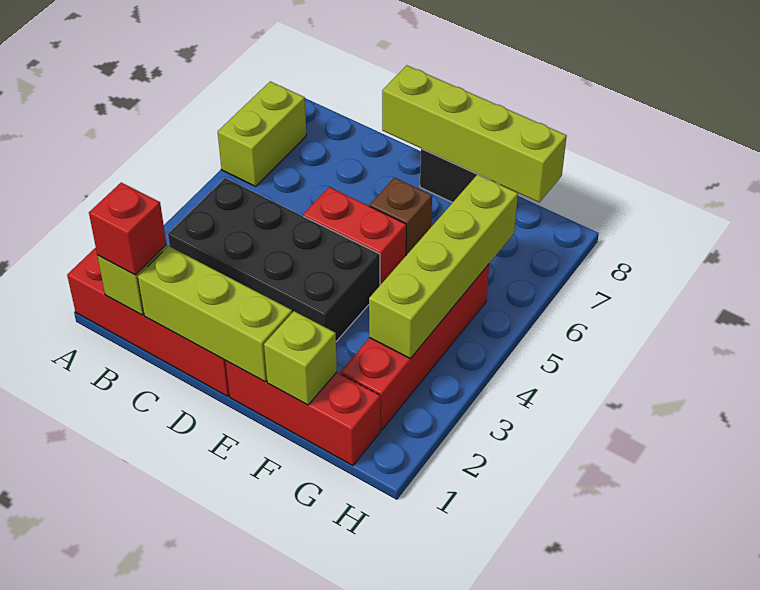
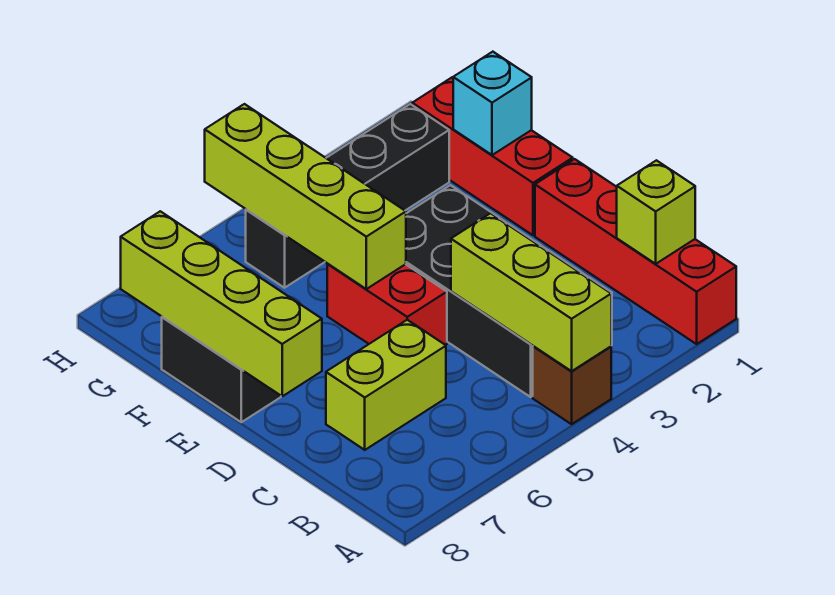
lime 1x2 brick [218,82,306,186] -> lime 1x2 brick moved to [326,320,446,450]
red 1x1 brick [89,183,166,275] -> none
lime 1x3 brick [138,246,292,382] -> lime 1x3 brick moved to [451,213,611,371]
brown 1x1 brick [370,178,432,255] -> brown 1x1 brick moved to [533,346,611,424]
lime 1x1 brick [264,311,337,405] -> cyan 1x1 brick [453,52,532,155]
red 1x4 brick [340,264,489,430] -> black 1x4 brick [246,104,449,288]
lime 1x4 brick [369,174,518,359] -> lime 1x4 brick turned to [205,104,406,289]

